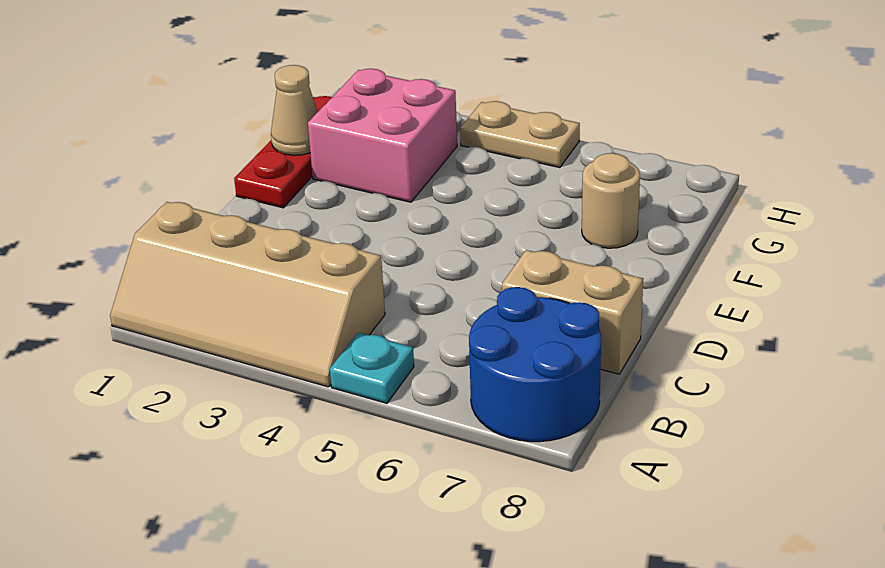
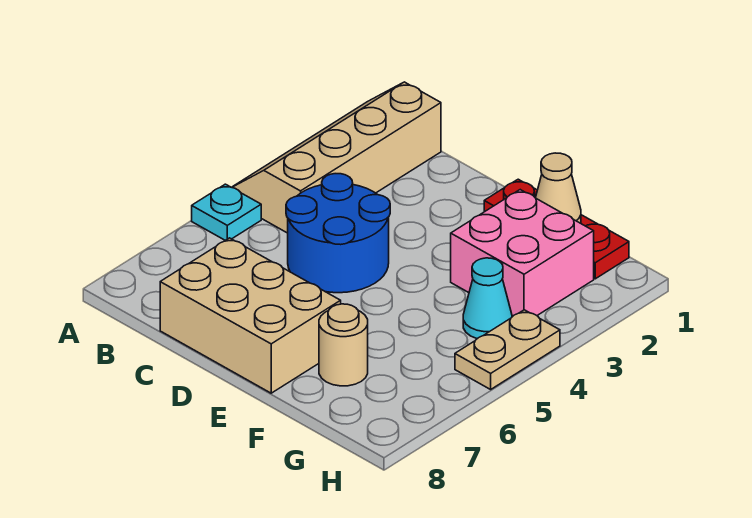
blue 2x2 round brick [469,287,601,442] -> blue 2x2 round brick moved to [286,174,390,293]
tan 1x2 brick [502,250,643,374] -> tan 2x3 brick [160,238,341,393]
none -> cyan 1x1 cone [463,258,512,339]

